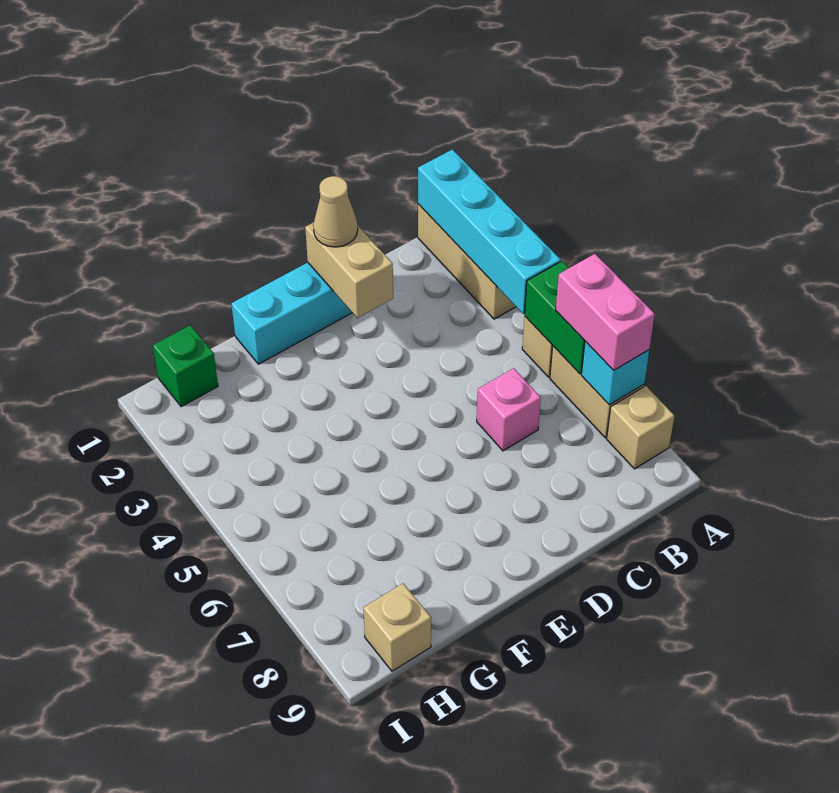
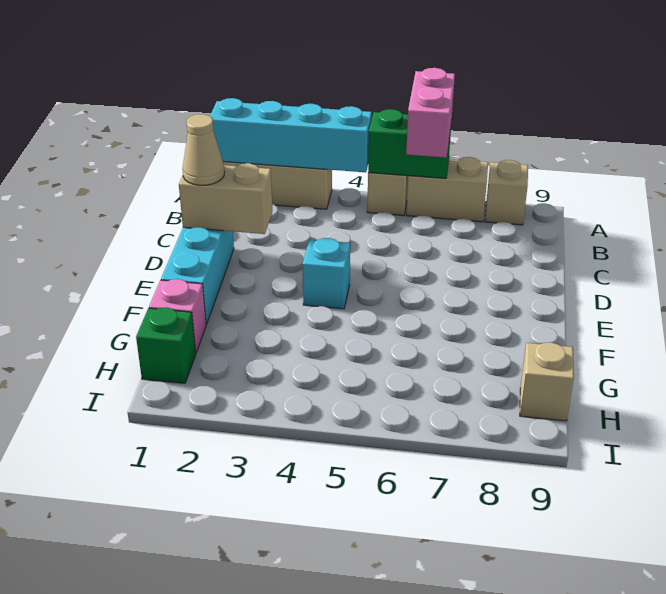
pink 1x2 brick [556,254,655,370] -> pink 1x2 brick turned to [406,68,455,158]
cyan 1x1 brick [581,341,649,405] -> cyan 1x1 brick moved to [303,238,350,309]
pink 1x1 brick [477,368,541,451] -> pink 1x1 brick moved to [149,279,206,352]

